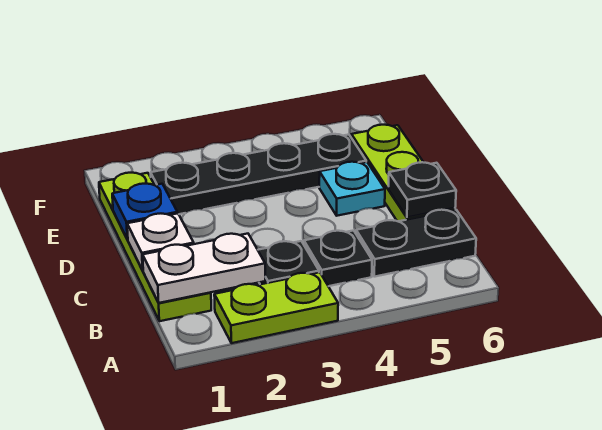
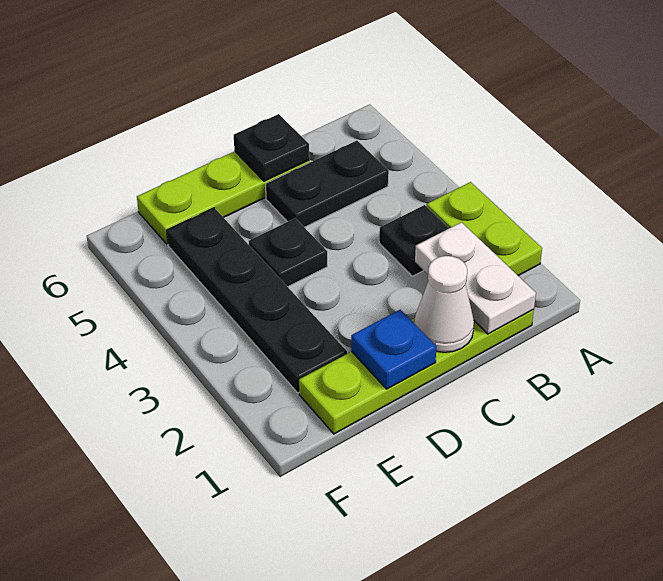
black 1x1 plate [304,231,372,286] -> black 1x1 plate moved to [248,218,327,287]
black 1x2 plate [356,210,476,277] -> black 1x2 plate turned to [266,141,389,227]
white 1x1 plate [127,213,194,270] -> white 1x1 cone [414,256,474,352]
cyan 1x1 plate [319,162,385,216] -> none

